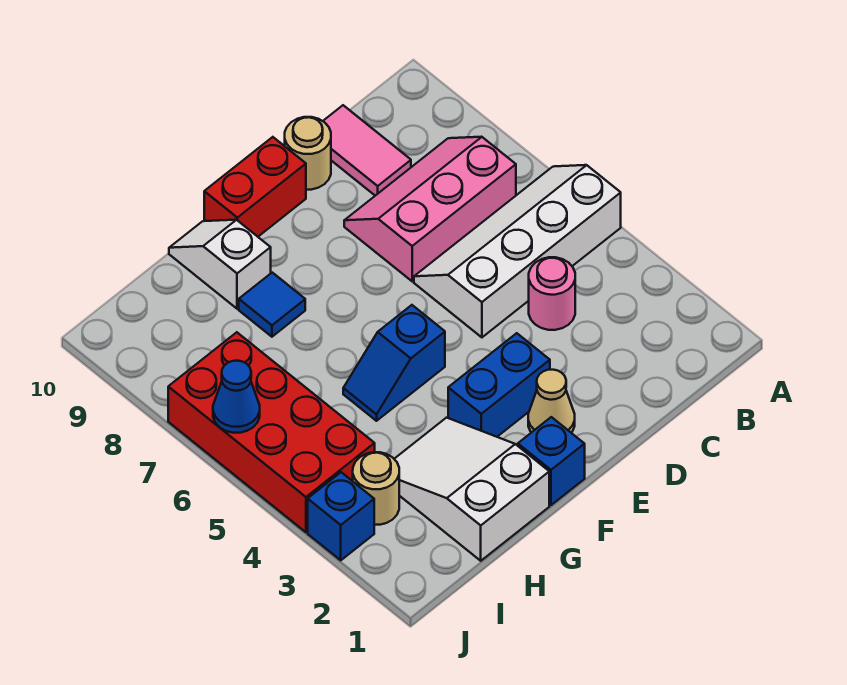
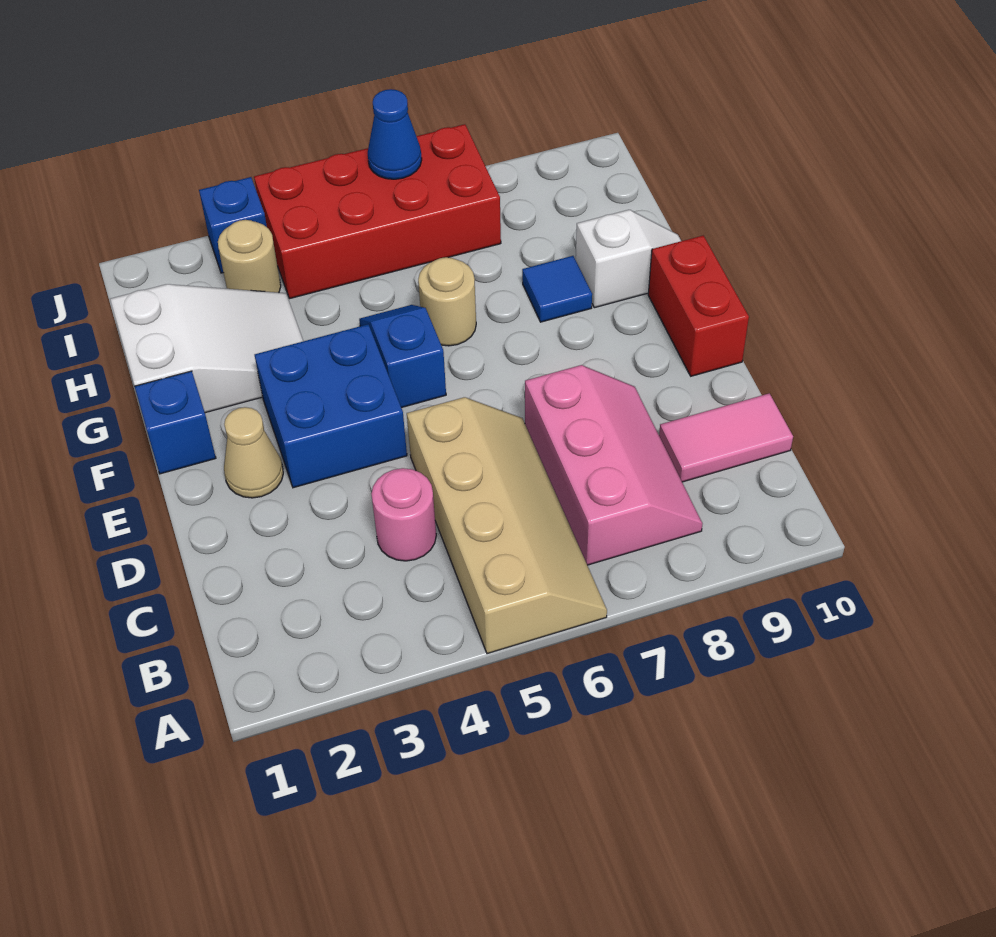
white 2x4 slope [414,165,621,337] -> tan 2x4 slope [407,397,607,654]
tan 1x1 round brick [285,117,331,190] -> tan 1x1 round brick moved to [418,257,476,346]
blue 1x2 brick [448,333,550,437] -> blue 2x2 brick [255,324,407,488]

